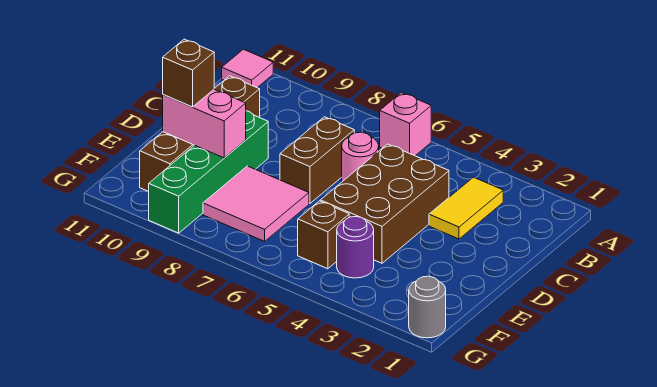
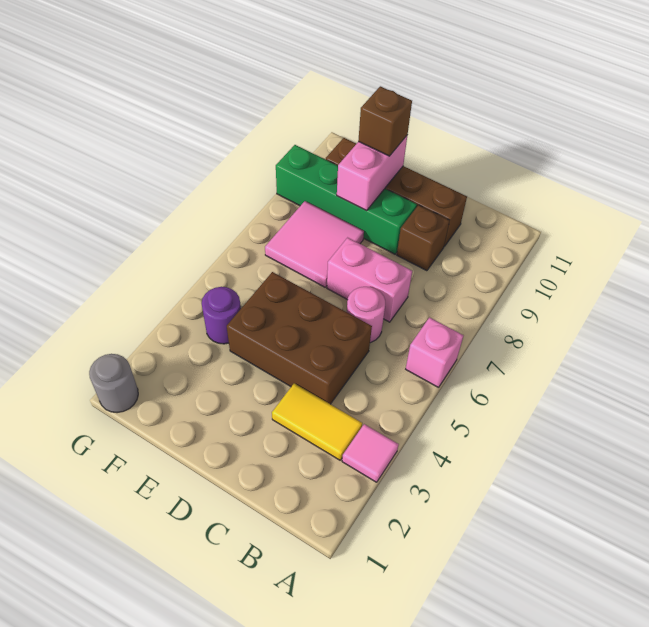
pink 1x1 tile [222,49,273,88] -> pink 1x1 tile moved to [342,424,399,482]
brown 1x2 brick [280,117,354,203] -> pink 1x2 brick [327,238,412,322]
brown 1x1 brick [298,201,349,269] -> brown 1x1 brick moved to [397,205,450,271]

